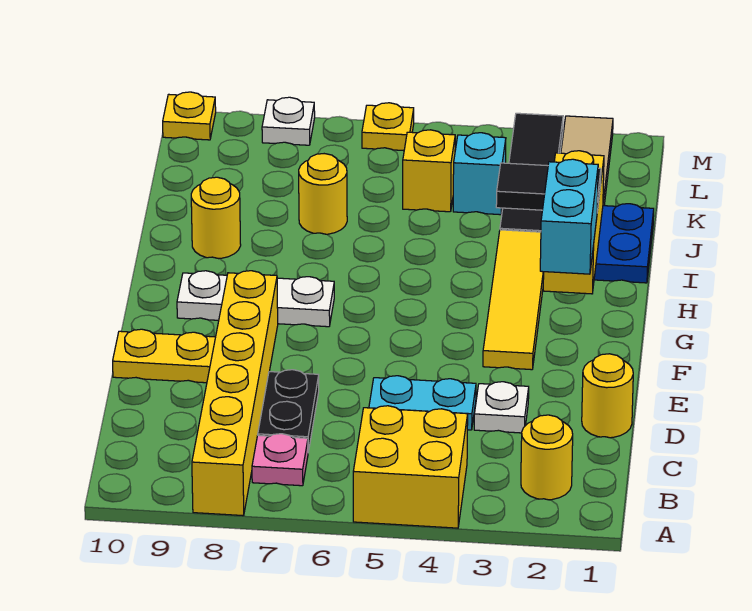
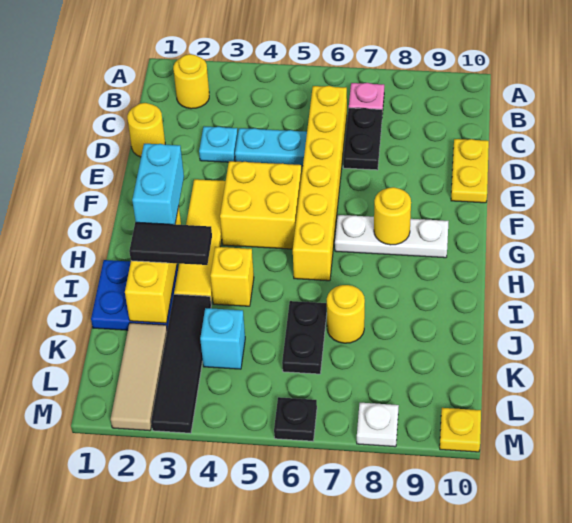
yellow 2x2 brick [353,406,468,528] -> yellow 2x2 brick moved to [220,161,302,249]
yellow 1x6 brick [192,271,278,516] -> yellow 1x6 brick moved to [293,86,347,281]
white 1x1 plate [474,382,529,433] -> cyan 1x1 plate [199,126,238,162]
yellow 1x2 plate [113,329,216,383] -> yellow 1x2 plate turned to [451,139,489,203]
yellow 1x1 round brick [191,177,241,259] -> yellow 1x1 round brick moved to [374,187,411,245]
none -> black 1x2 plate [282,301,327,374]
yellow 1x1 brick [403,130,455,212] -> yellow 1x1 brick moved to [210,247,254,306]
yellow 1x1 plate [362,103,414,151] -> black 1x1 plate [274,397,317,441]

